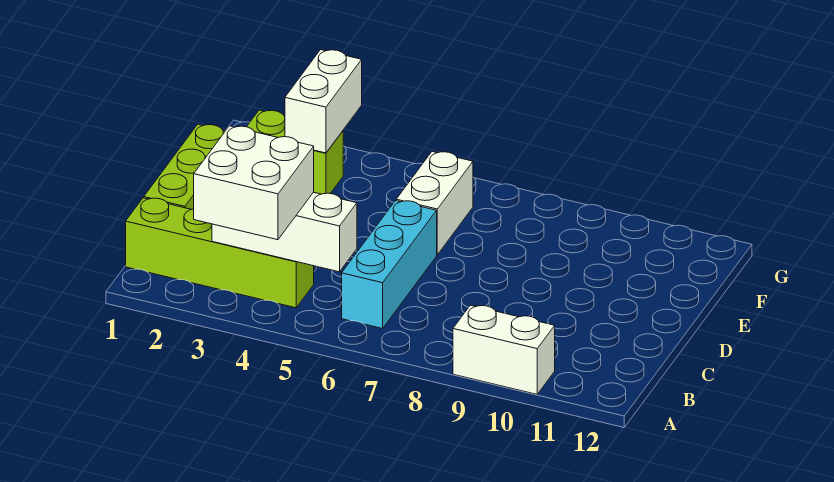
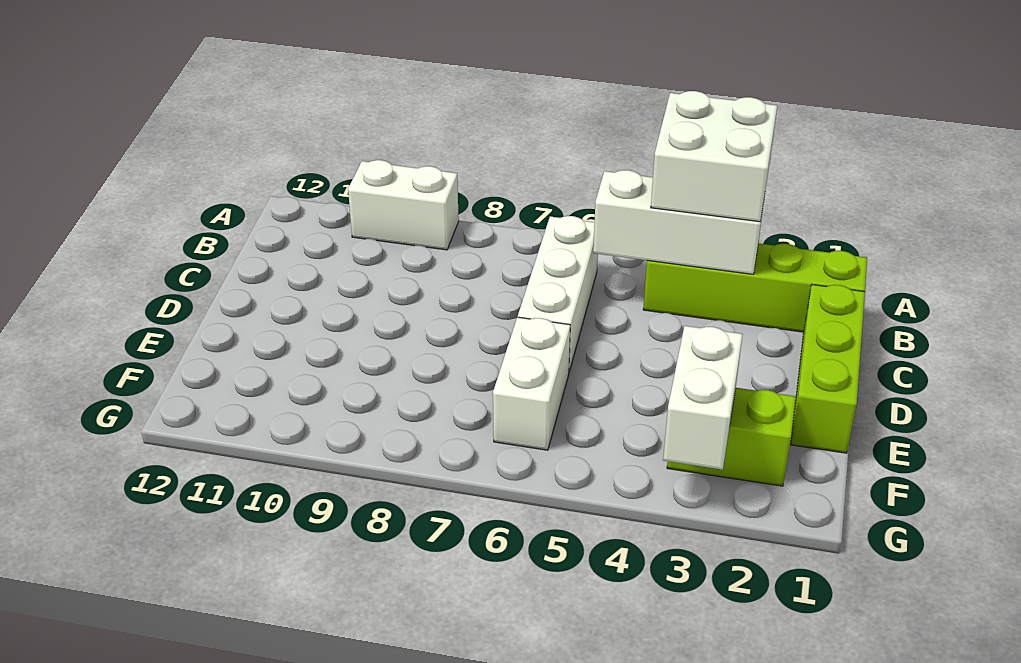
cyan 1x3 brick [342,201,437,329] -> white 1x3 brick [518,216,598,371]

